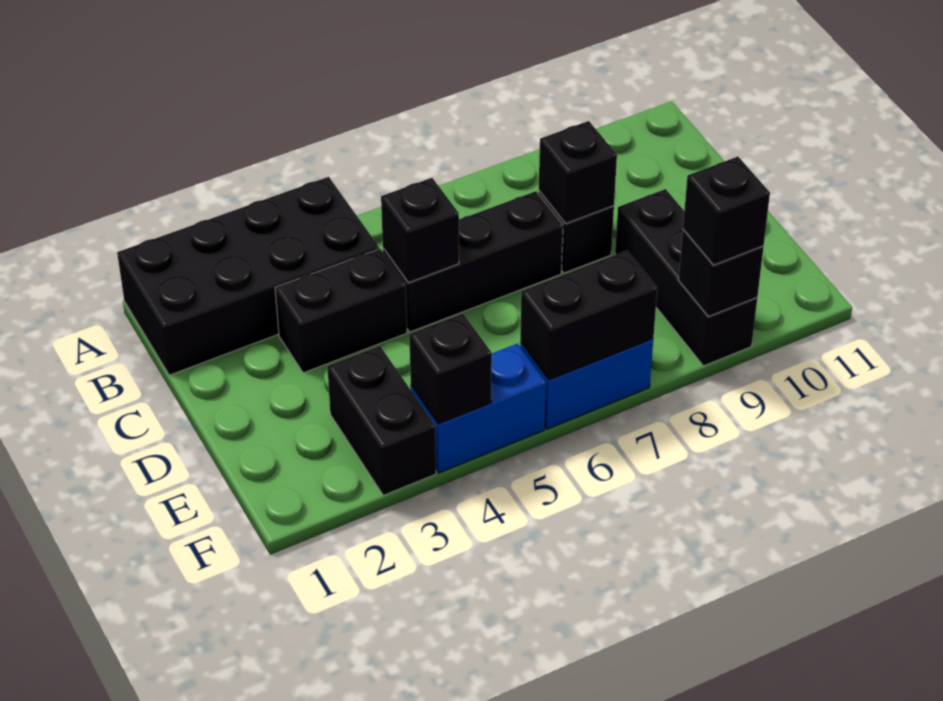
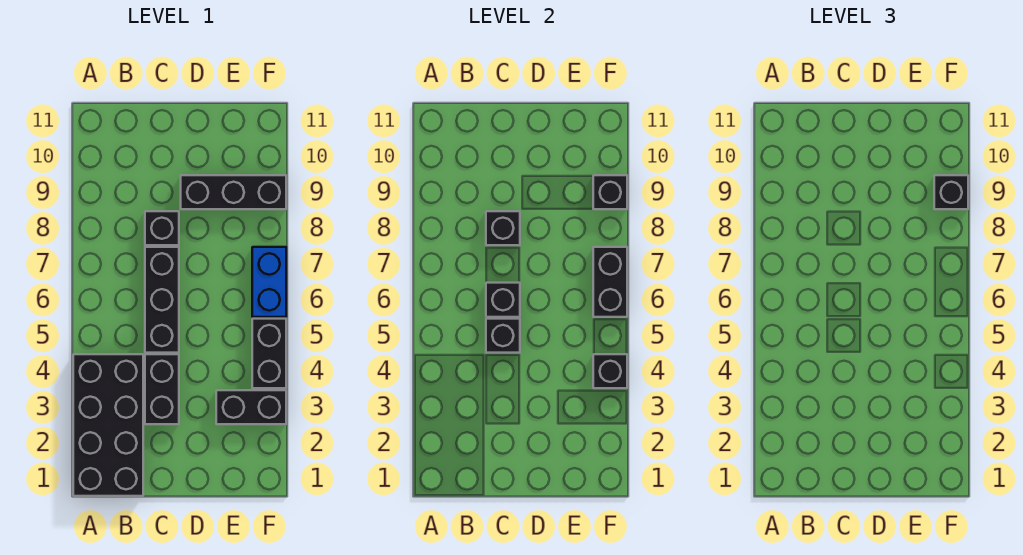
none -> black 1x1 brick [486,283,520,317]
blue 1x2 brick [411,344,546,473] -> black 1x2 brick [252,319,286,388]

